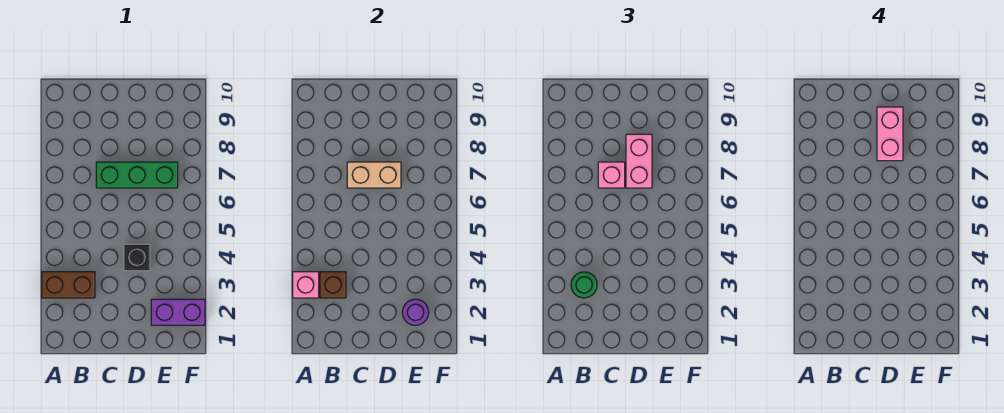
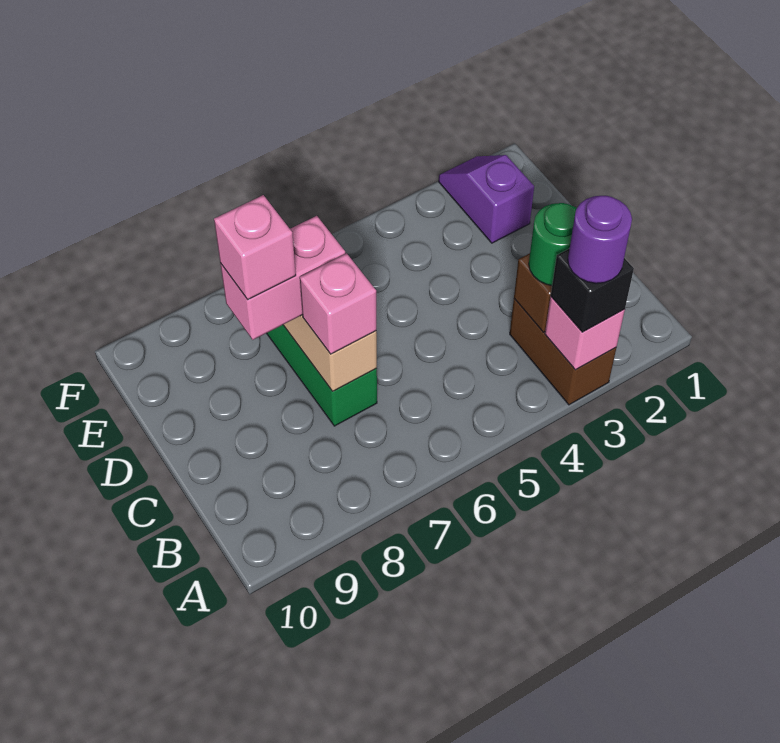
black 1x1 brick [124,244,150,271] -> black 1x1 brick moved to [551,248,634,332]
pink 1x2 brick [877,107,903,161] -> pink 1x1 brick [214,195,296,300]
purple 1x2 brick [151,299,205,325] -> purple 1x2 slope [439,155,534,243]
purple 1x1 round brick [402,299,429,325] -> purple 1x1 round brick moved to [568,196,632,283]

